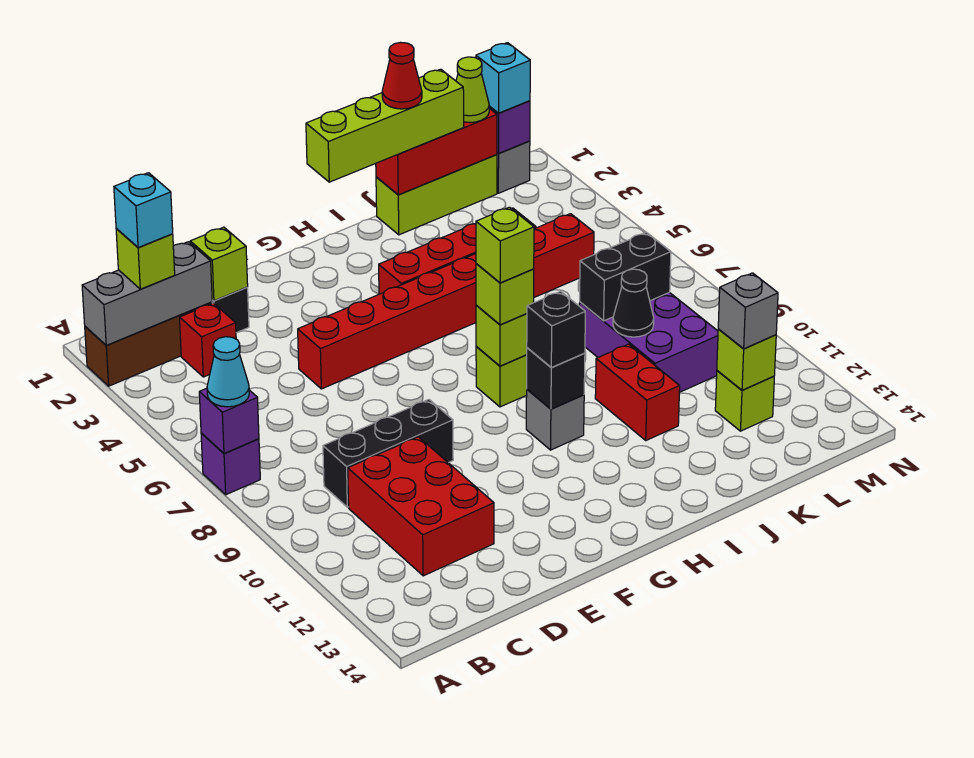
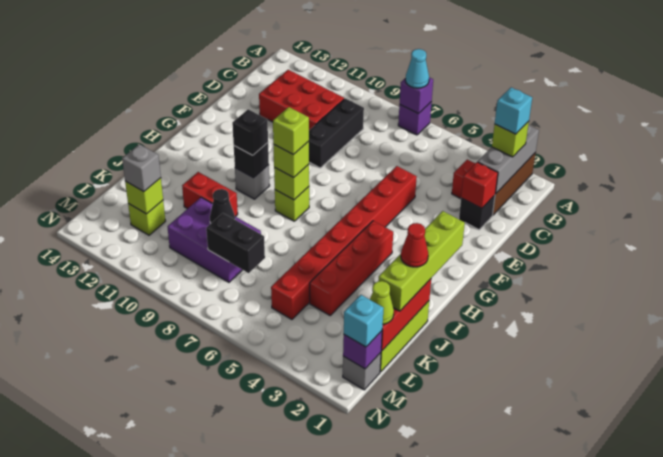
lime 1x1 brick [190,227,248,301] -> red 1x1 brick [461,162,498,208]
black 1x2 brick [580,232,671,321] -> black 1x2 brick turned to [206,213,265,273]

